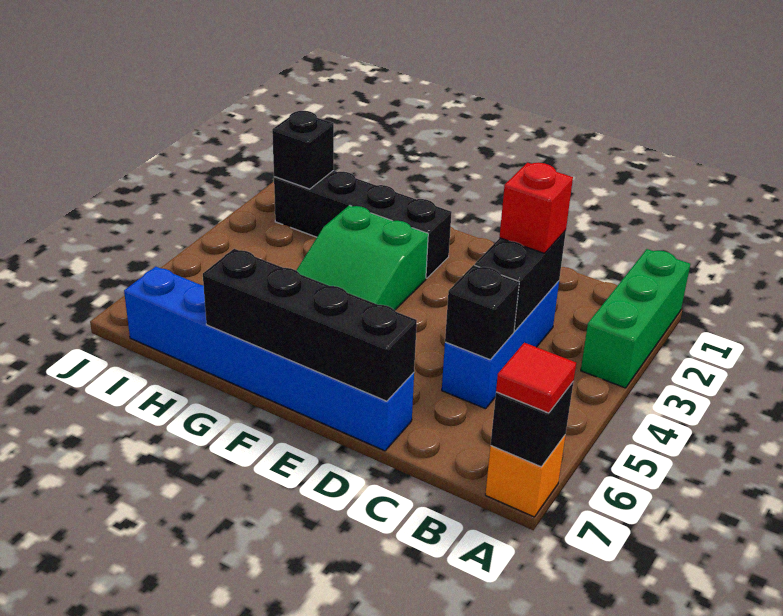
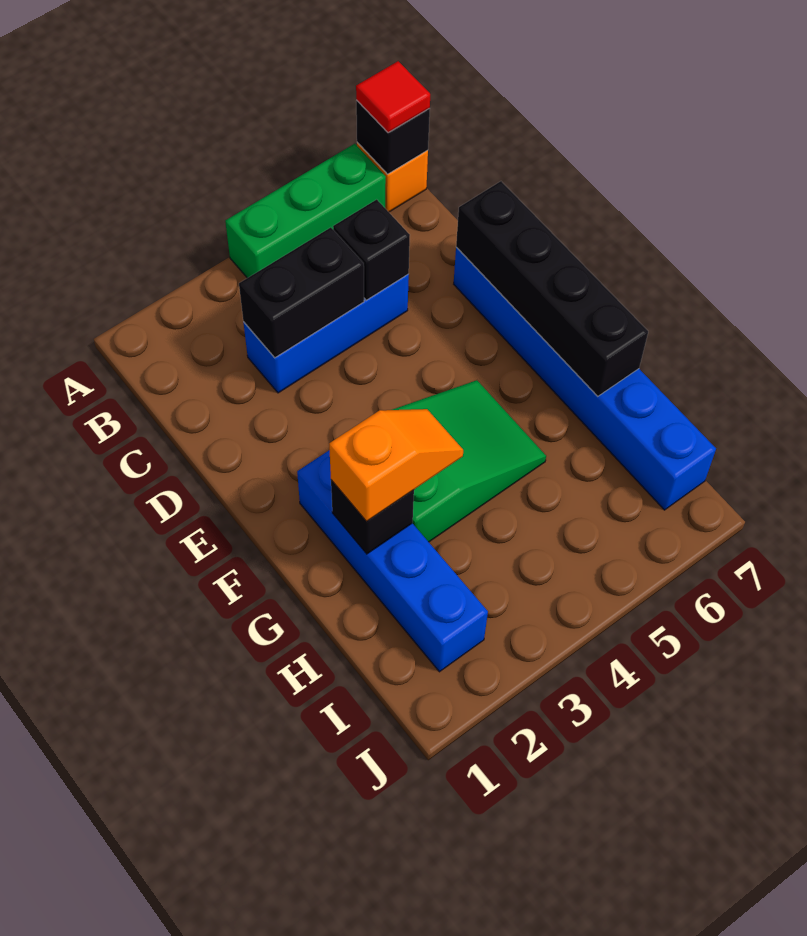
green 1x3 brick [581,249,690,388] -> green 1x3 brick moved to [225,144,386,278]
red 1x1 brick [500,163,573,253] -> none
black 1x4 brick [274,171,452,278] -> blue 1x4 brick [297,450,488,672]
none -> orange 1x2 slope [329,409,463,521]
black 1x1 brick [272,111,334,189] -> black 1x1 brick moved to [331,480,414,554]

